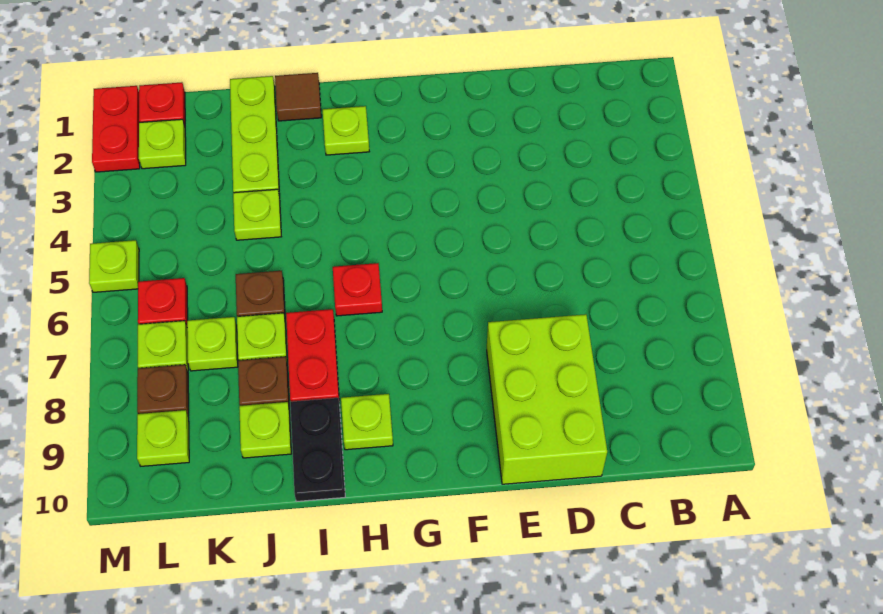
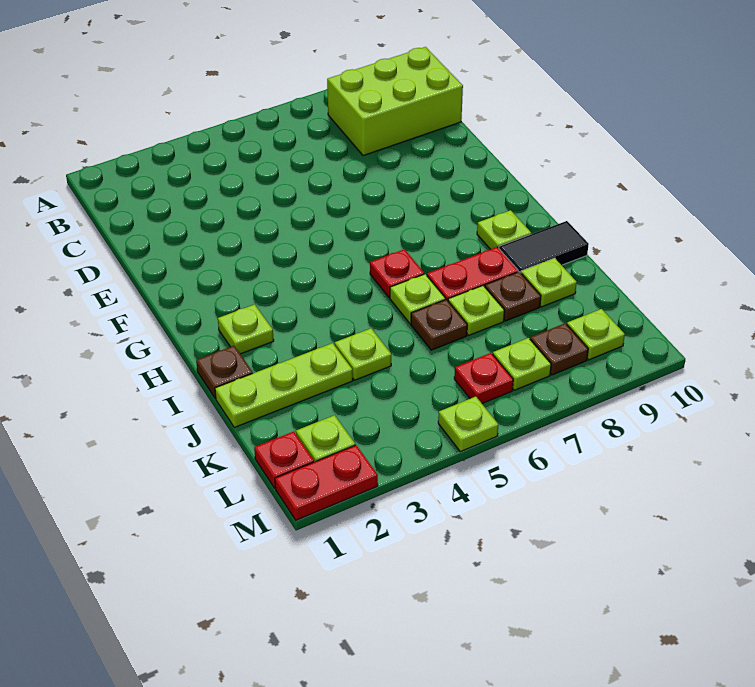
lime 2x3 brick [487,314,607,484] -> lime 2x3 brick moved to [327,47,463,156]
brown 1x1 tile [275,73,321,121] -> brown 1x1 plate [196,346,253,398]
black 1x2 plate [290,398,345,501] -> black 1x2 tile [499,221,589,273]
lime 1x1 plate [187,317,238,371] -> lime 1x1 plate moved to [390,274,446,323]

